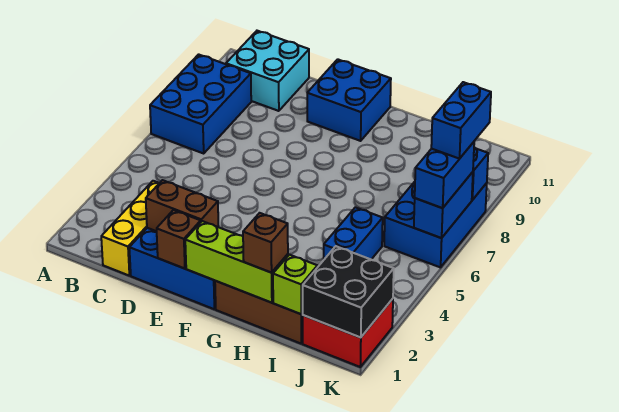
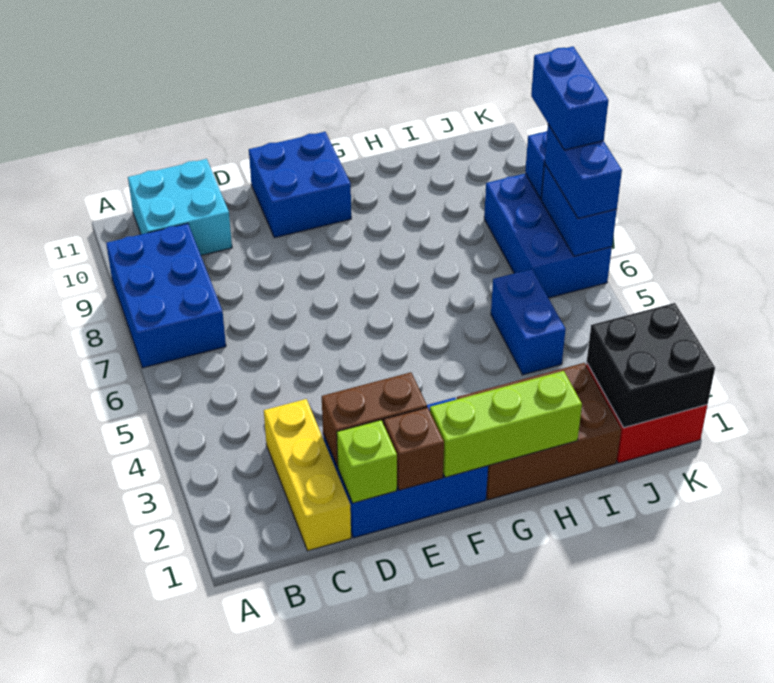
brown 1x1 brick [243,213,288,273] -> none
lime 1x1 brick [273,255,317,314] -> lime 1x1 brick moved to [337,420,397,503]

